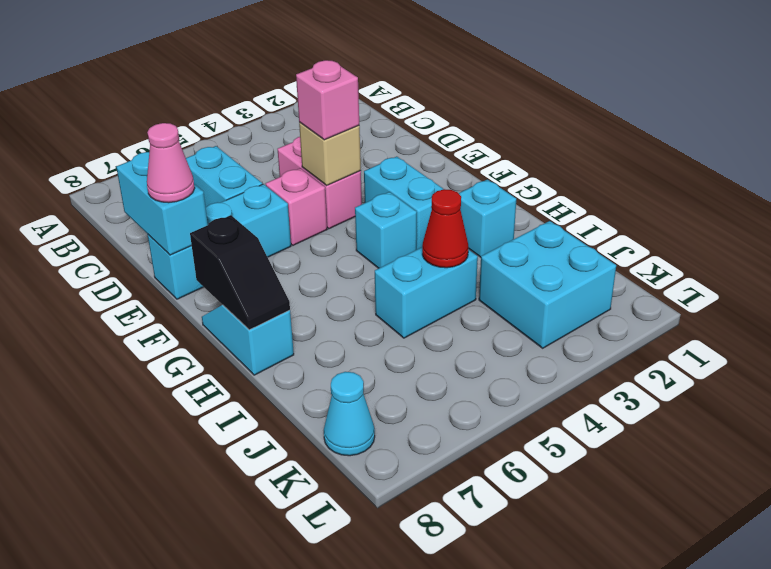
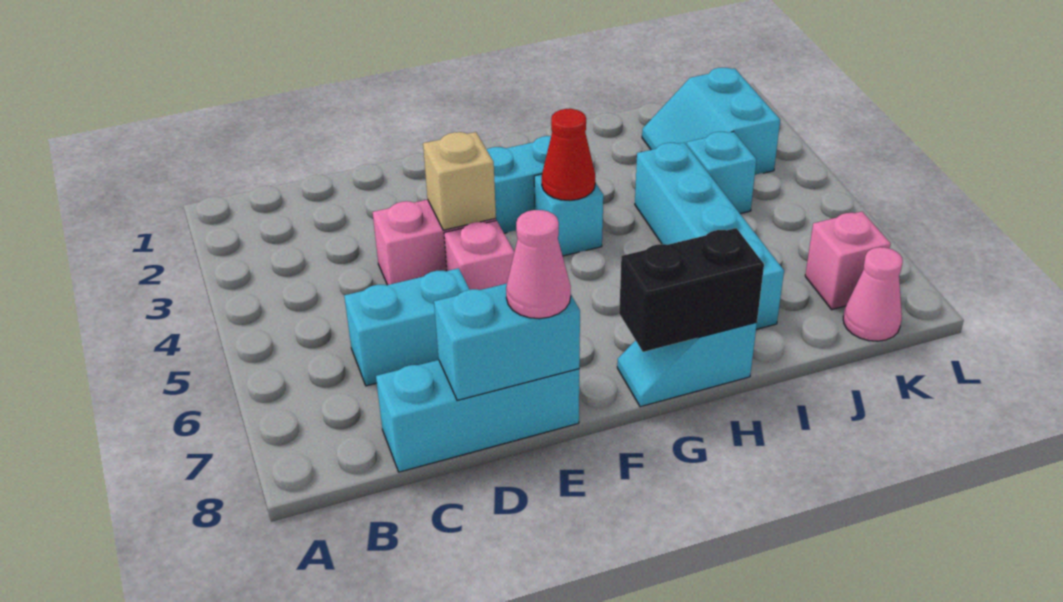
pink 1x1 brick [296,60,359,140] -> pink 1x1 brick moved to [805,212,891,309]
cyan 1x3 brick [148,184,291,299] -> cyan 1x3 brick turned to [376,360,579,472]
black 1x2 slope [190,215,290,330] -> black 1x2 brick [619,228,764,352]
cyan 1x1 brick [459,179,516,257] -> cyan 1x1 brick moved to [687,132,757,214]
cyan 1x2 brick [375,247,478,338] -> cyan 1x4 brick [635,142,784,329]
red 1x1 cone [422,189,468,268] -> red 1x1 cone moved to [542,109,595,200]
cyan 2x2 brick [479,221,616,348] -> cyan 2x2 slope [642,68,780,175]
cyan 1x1 cone [324,372,375,456] -> pink 1x1 cone [843,247,903,341]

